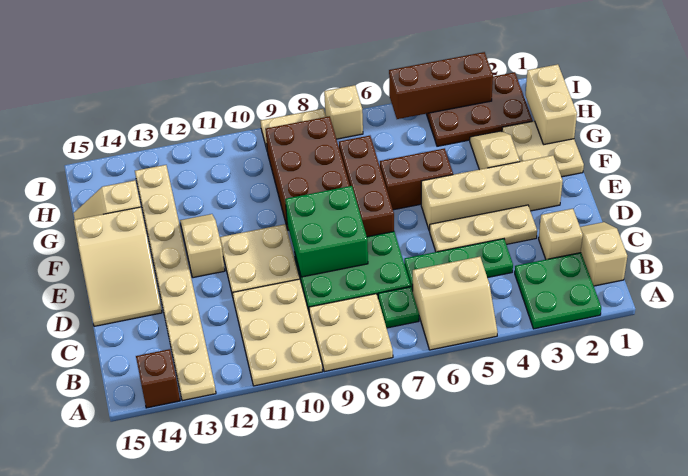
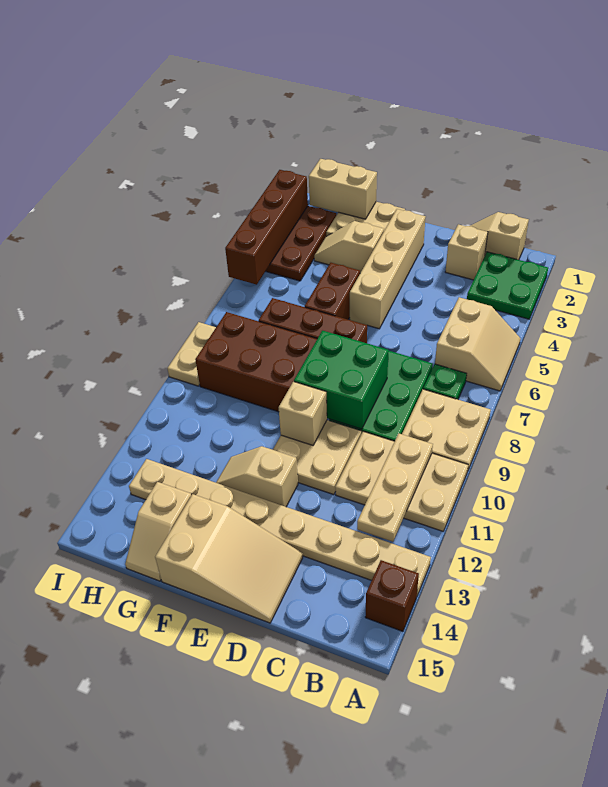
green 1x3 plate [404,239,513,291] -> none
tan 1x3 plate [430,205,537,252] -> tan 1x3 plate moved to [357,434,433,542]
brown 1x3 brick [389,52,493,119] -> brown 1x4 brick [225,170,308,285]
tan 1x1 brick [324,85,363,139] -> tan 1x1 brick moved to [279,382,327,445]

